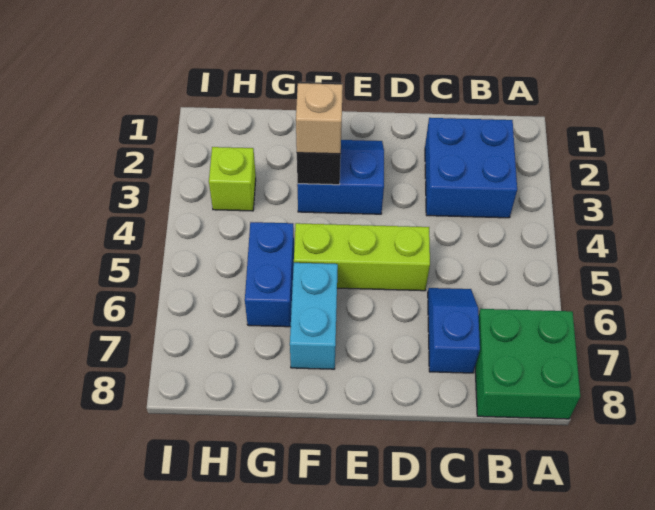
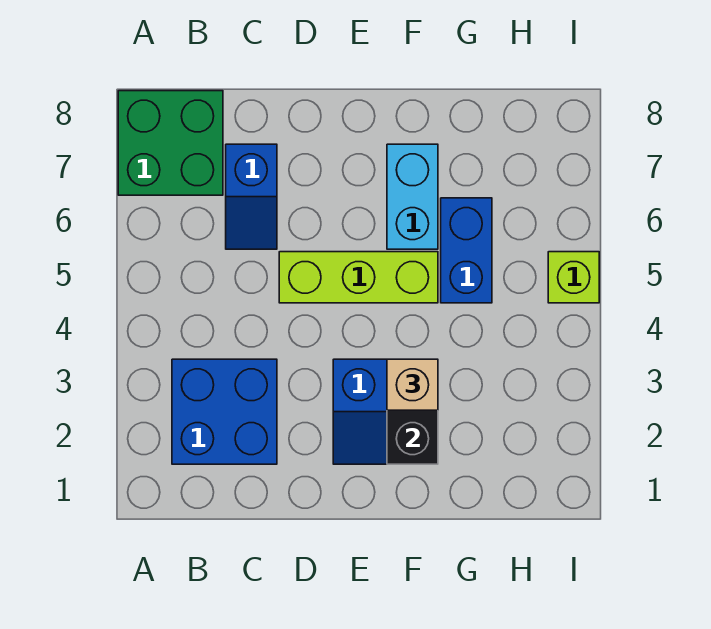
lime 1x1 brick [209,147,256,211] -> lime 1x1 brick moved to [548,252,599,303]

